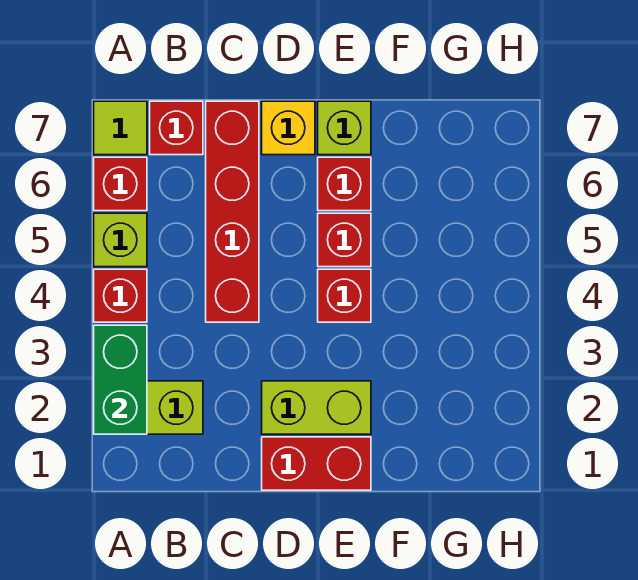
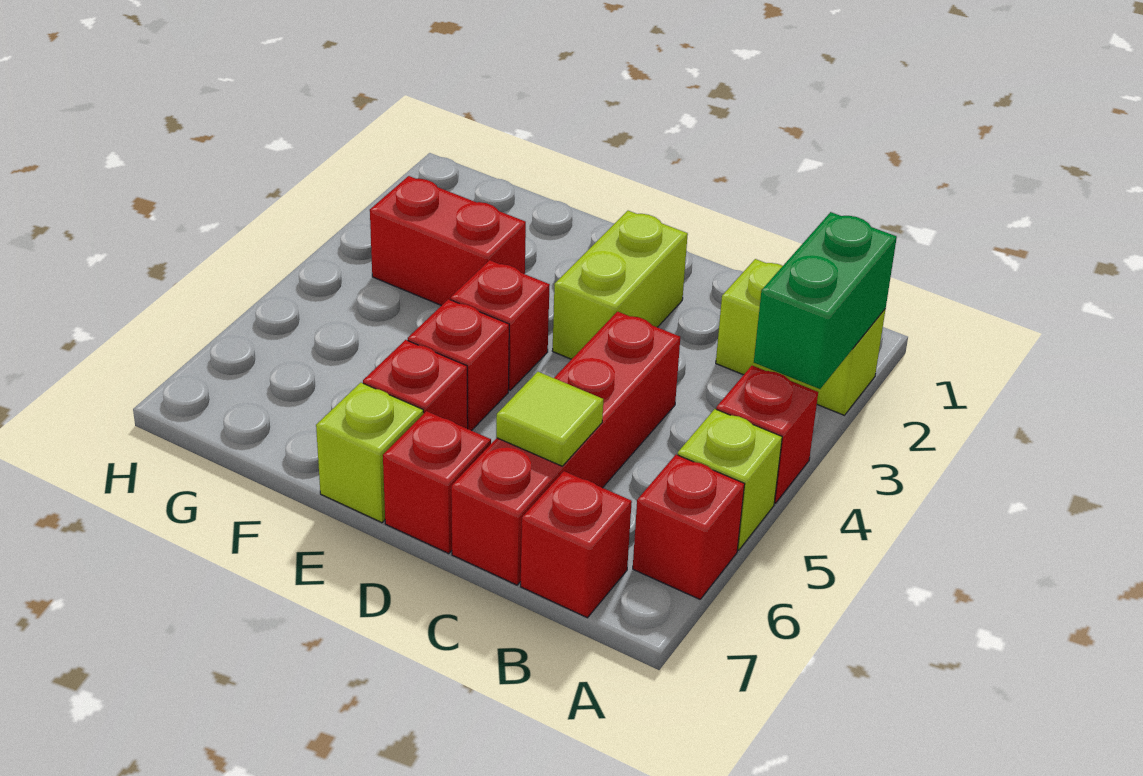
lime 1x1 tile [94,101,147,155] -> lime 1x1 tile moved to [496,372,603,466]
red 1x2 brick [262,437,371,490] -> red 1x2 brick moved to [370,176,526,306]
lime 1x2 brick [262,381,371,434] -> lime 1x2 brick turned to [552,211,688,359]
yellow 1x1 brick [262,101,315,155] -> red 1x1 brick [383,411,491,553]

